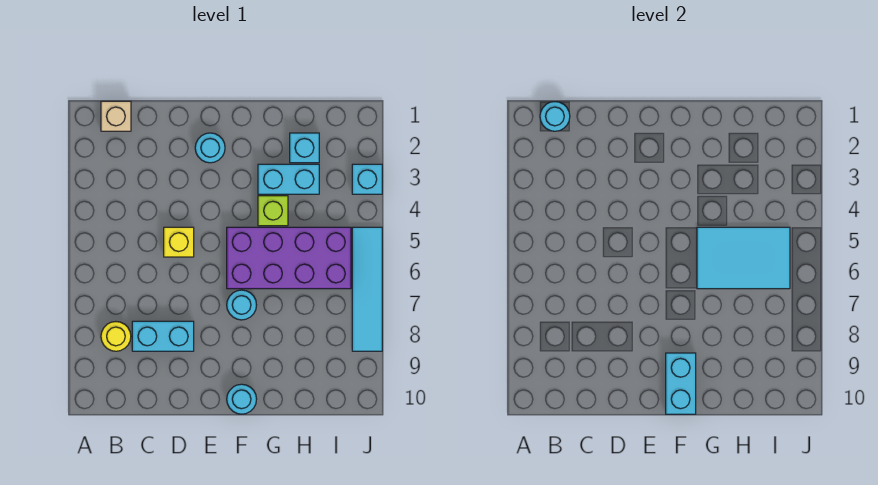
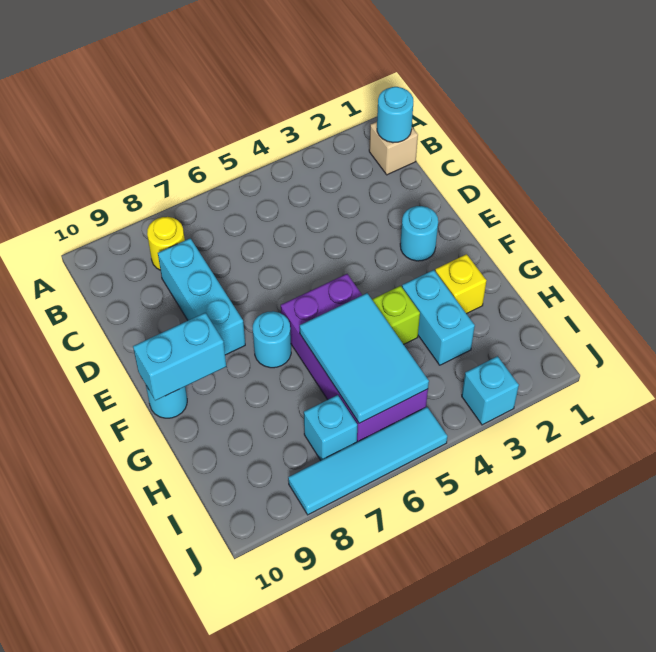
cyan 1x2 brick [132,321,194,351] -> cyan 1x3 brick [158,238,245,355]
yellow 1x1 brick [164,227,194,257] -> yellow 1x1 brick moved to [435,254,486,314]
cyan 1x1 brick [290,133,319,163] -> cyan 1x1 brick moved to [304,395,357,460]

